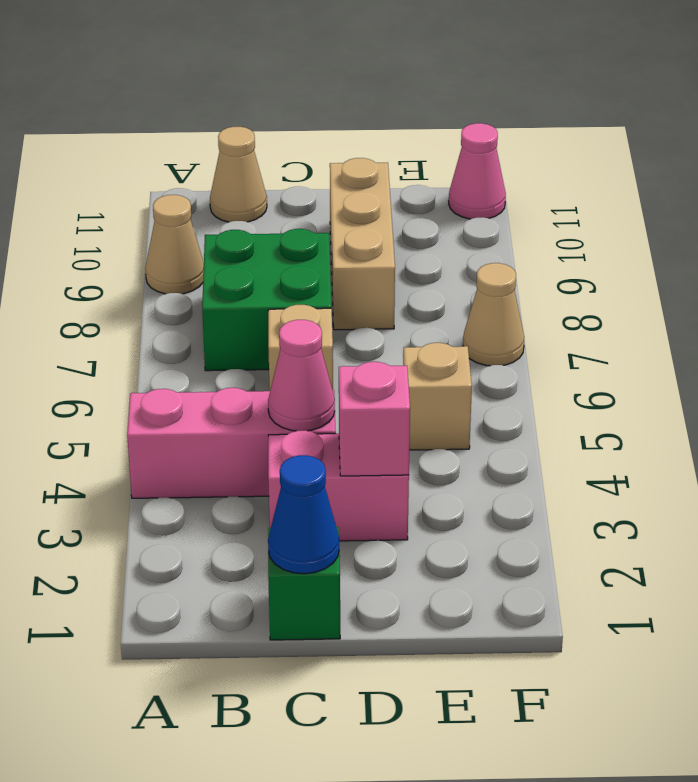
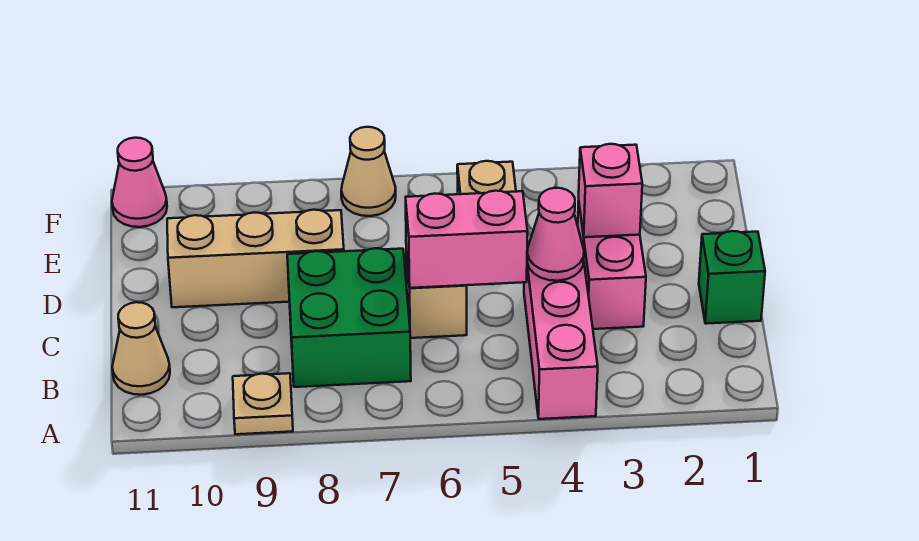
tan 1x1 cone [145,195,204,294] -> tan 1x1 plate [233,373,293,434]
blue 1x1 cone [268,455,339,574] -> none
none -> pink 1x2 brick [406,191,528,288]

